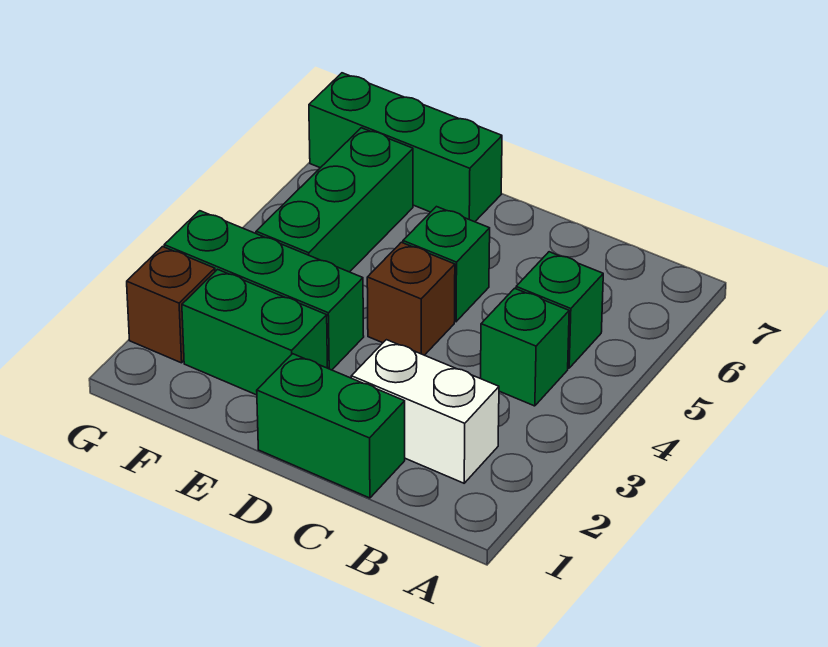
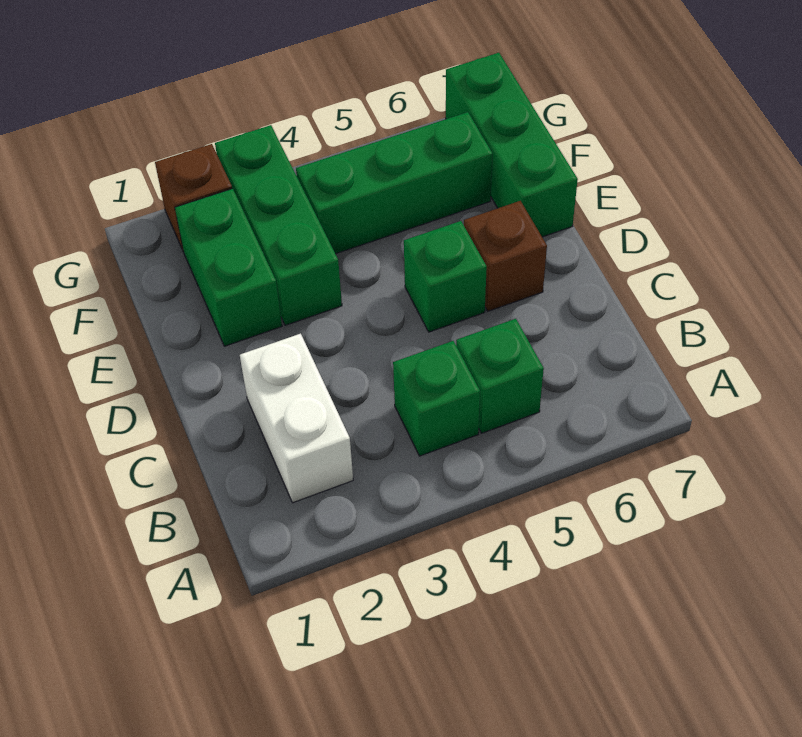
green 1x2 brick [257,354,405,498] -> none
brown 1x1 brick [367,242,455,355] -> brown 1x1 brick moved to [464,201,547,311]

